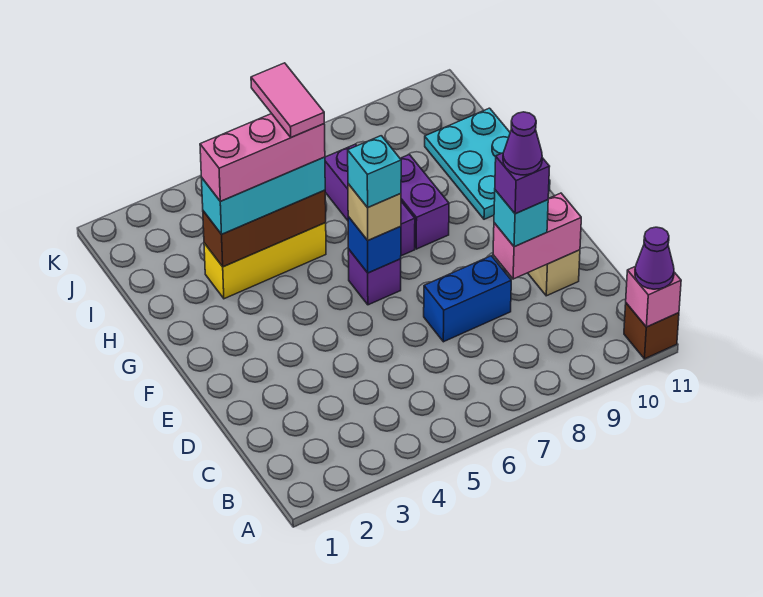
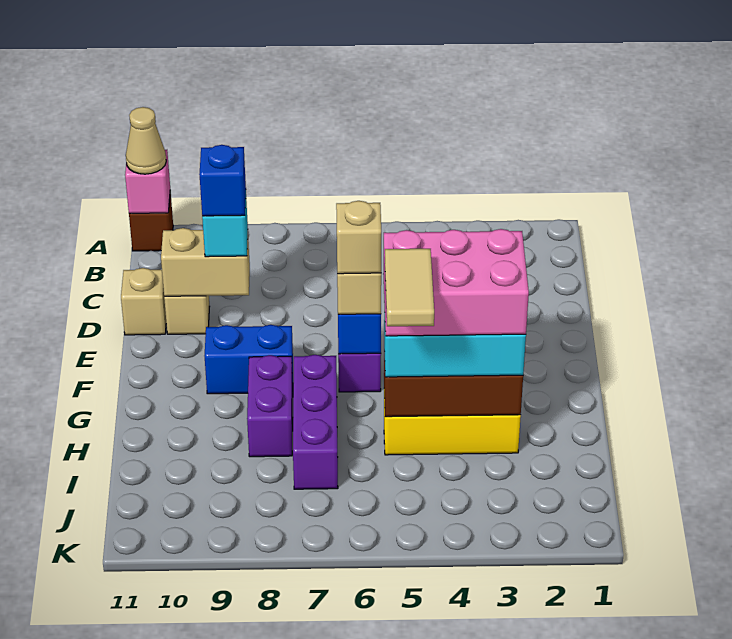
purple 1x1 cone [635,227,674,289] -> tan 1x1 cone [126,107,166,174]
blue 1x2 brick [424,256,511,342] -> blue 1x2 brick moved to [204,325,293,394]
pink 1x2 brick [493,193,581,279] -> tan 1x2 brick [161,228,250,296]
purple 1x1 brick [495,153,550,214] -> blue 1x1 brick [199,145,246,216]
purple 1x1 cone [503,112,542,175] -> none
none -> tan 1x1 brick [121,268,166,335]
cyan 1x1 brick [348,136,401,208] -> tan 1x1 brick [336,201,381,274]
cyan 2x3 plate [425,108,550,219] -> none
pink 1x3 brick [200,114,325,201] -> pink 2x3 brick [383,229,529,336]
pink 1x2 tile [251,63,324,137] -> tan 1x2 tile [385,249,434,326]

